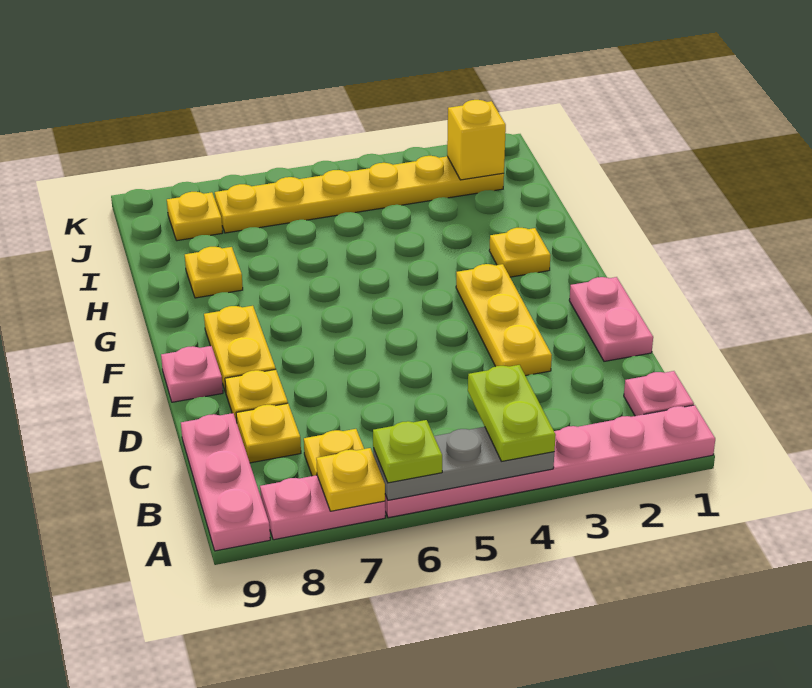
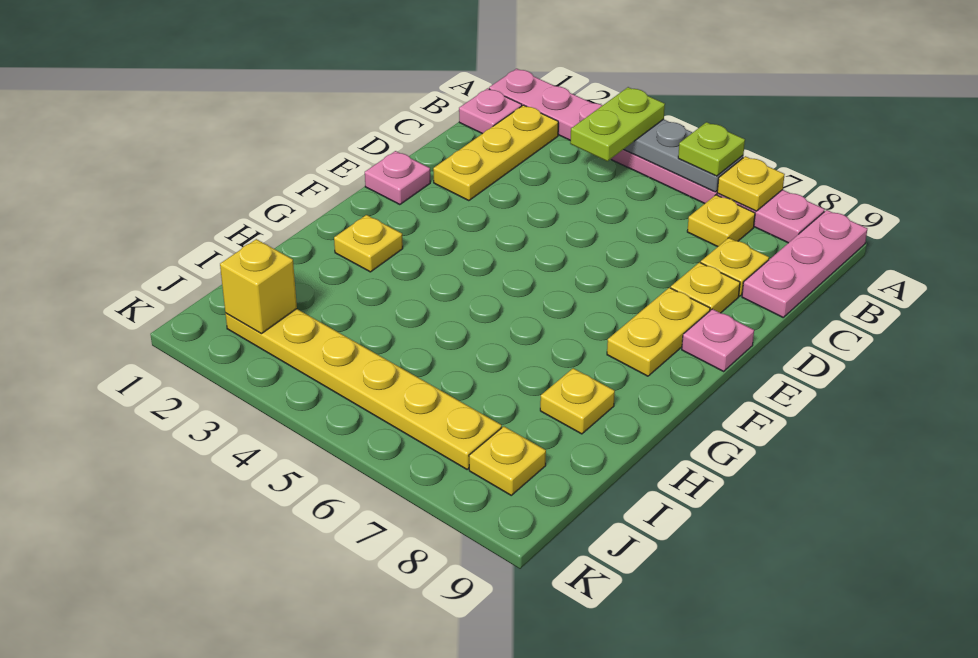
pink 1x2 plate [569,277,653,361] -> pink 1x1 plate [365,151,430,205]
yellow 1x3 plate [456,264,552,376] -> yellow 1x3 plate moved to [433,105,558,201]

